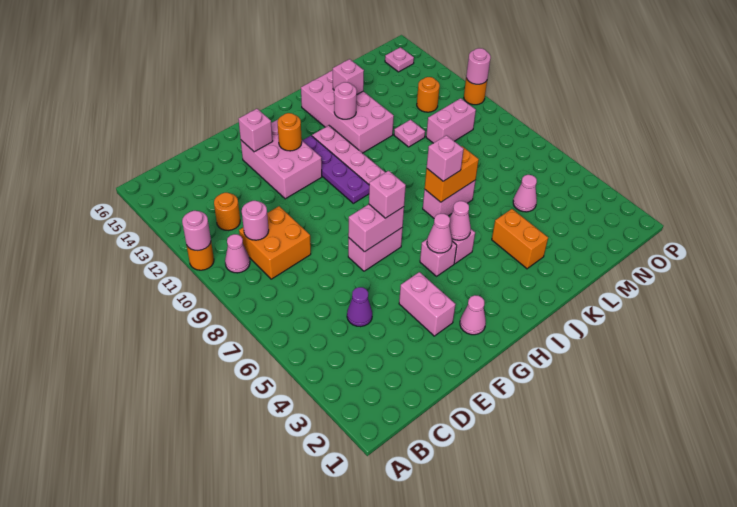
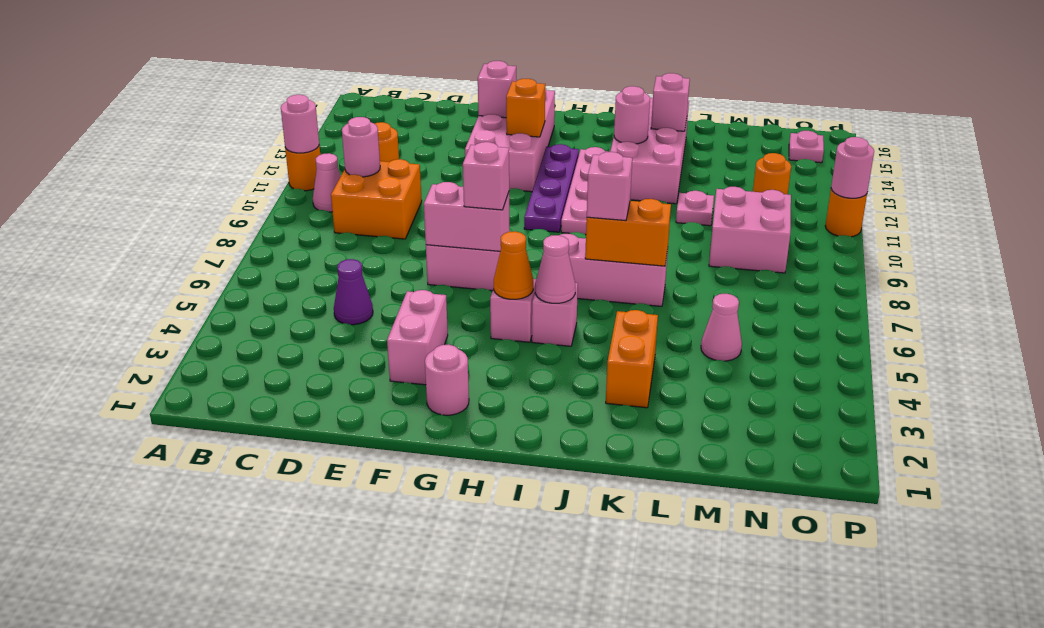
pink 2x3 brick [241,120,322,199] -> pink 2x4 brick [465,88,555,192]
pink 1x1 cone [460,295,486,335] -> pink 1x1 round brick [425,344,469,415]
orange 1x1 round brick [277,113,302,151] -> orange 1x1 brick [506,79,545,137]
pink 1x1 cone [427,214,452,253] -> orange 1x1 cone [494,231,533,299]
pink 1x2 brick [423,180,476,218] -> pink 1x3 brick [551,234,668,306]
pink 1x2 brick [426,98,476,143] -> pink 2x2 brick [709,187,791,273]

